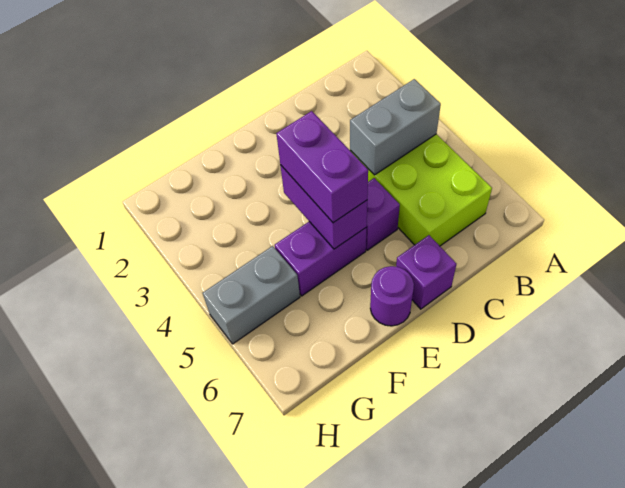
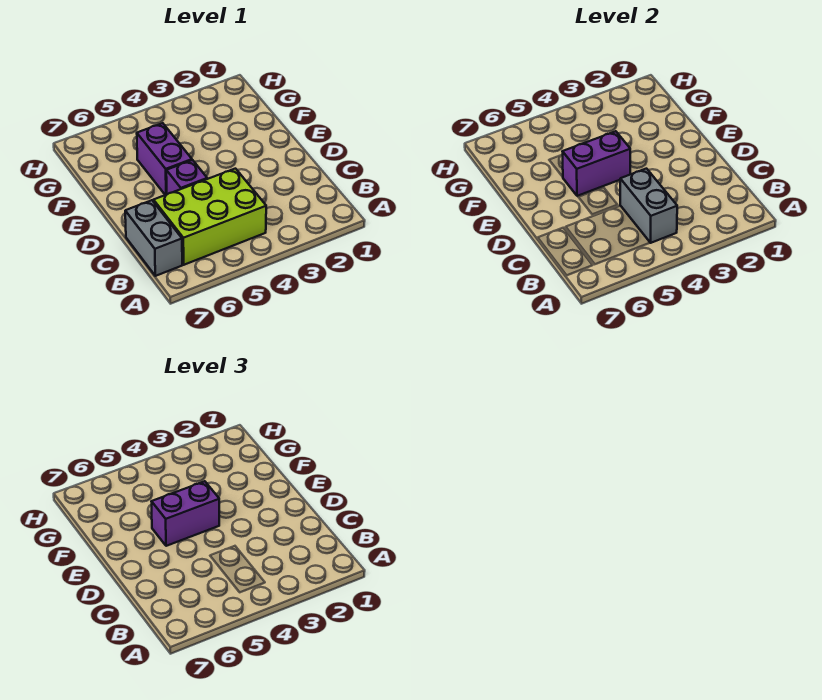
purple 1x1 brick [396,235,456,309] -> none
purple 1x1 round brick [370,266,414,326] -> none
grey 1x2 brick [203,246,300,344] -> grey 1x2 brick moved to [125,200,182,276]

